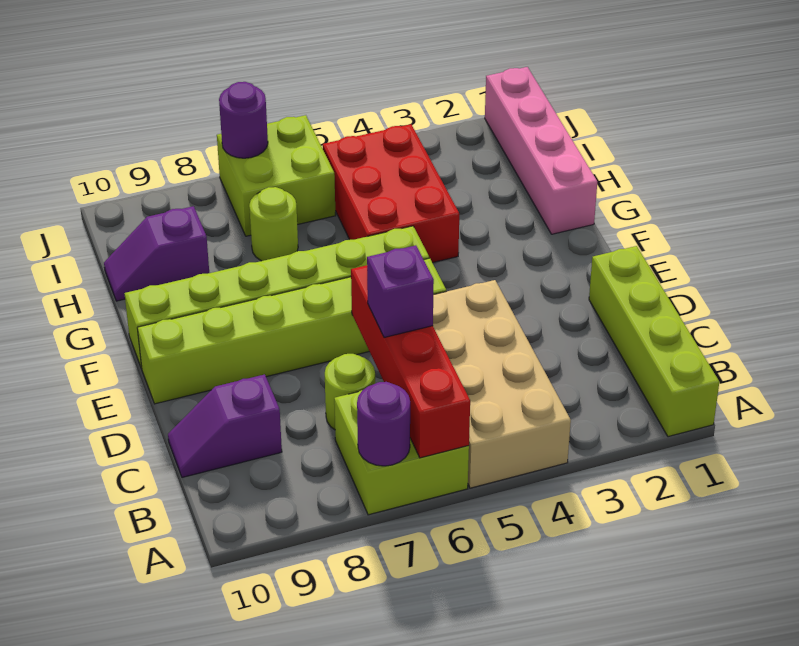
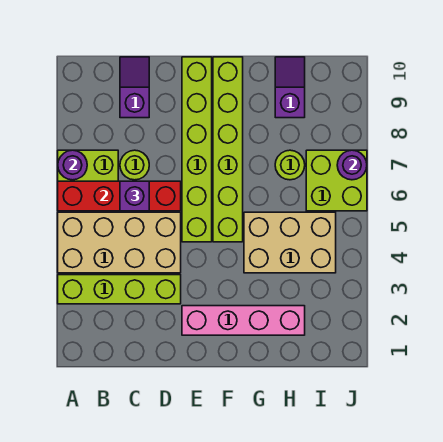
lime 1x4 brick [589,246,719,437] -> lime 1x4 brick moved to [58,275,181,304]
pink 1x4 brick [485,67,597,234] -> pink 1x4 brick moved to [182,306,305,335]
red 2x3 brick [323,124,459,263] -> tan 2x3 brick [244,212,336,273]

